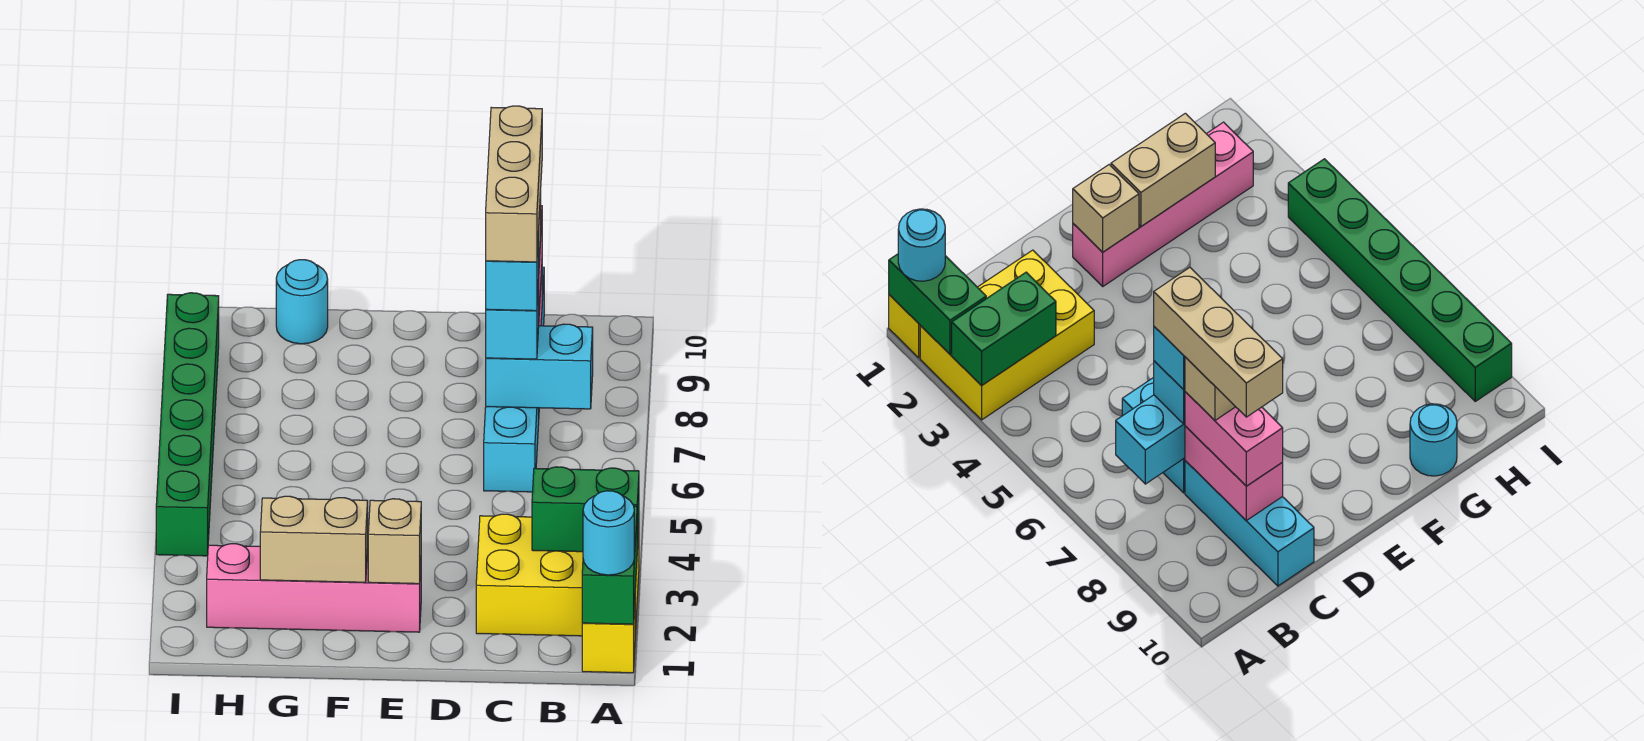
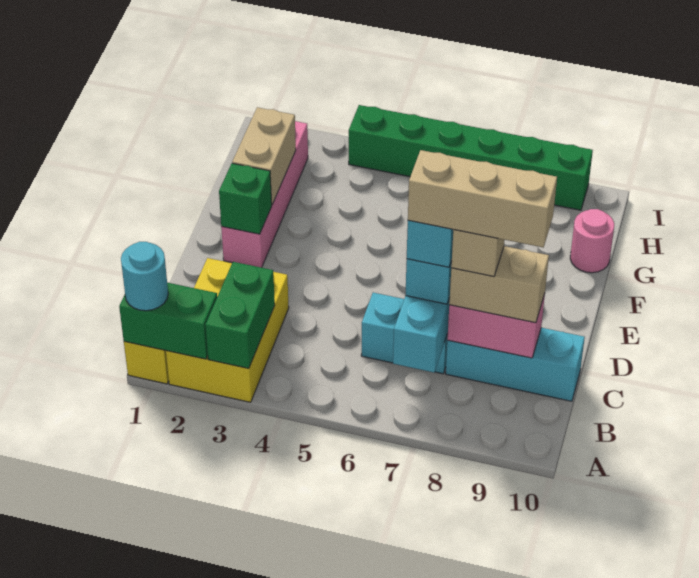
pink 1x2 brick [1185,392,1283,486] -> tan 1x2 brick [449,246,549,323]
tan 1x1 brick [368,499,421,584] -> green 1x1 brick [219,163,272,234]
cyan 1x1 round brick [276,260,328,344] -> pink 1x1 round brick [570,209,614,273]

